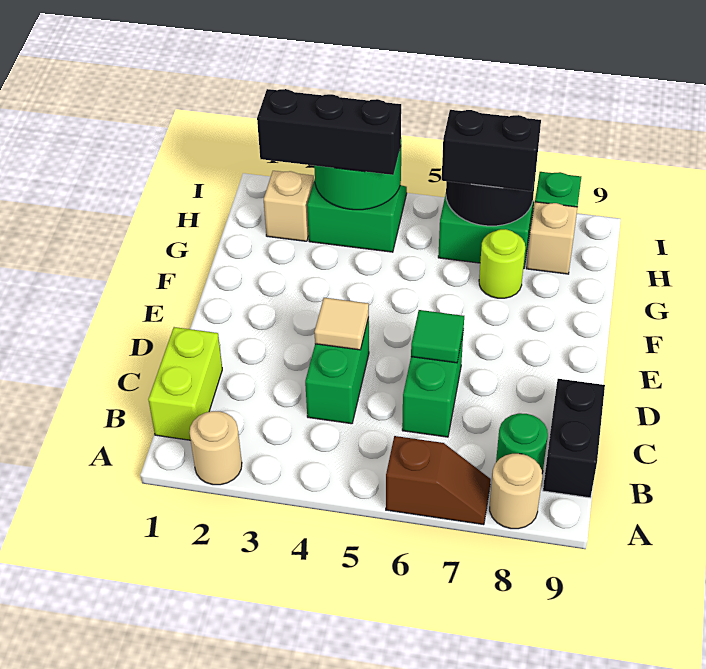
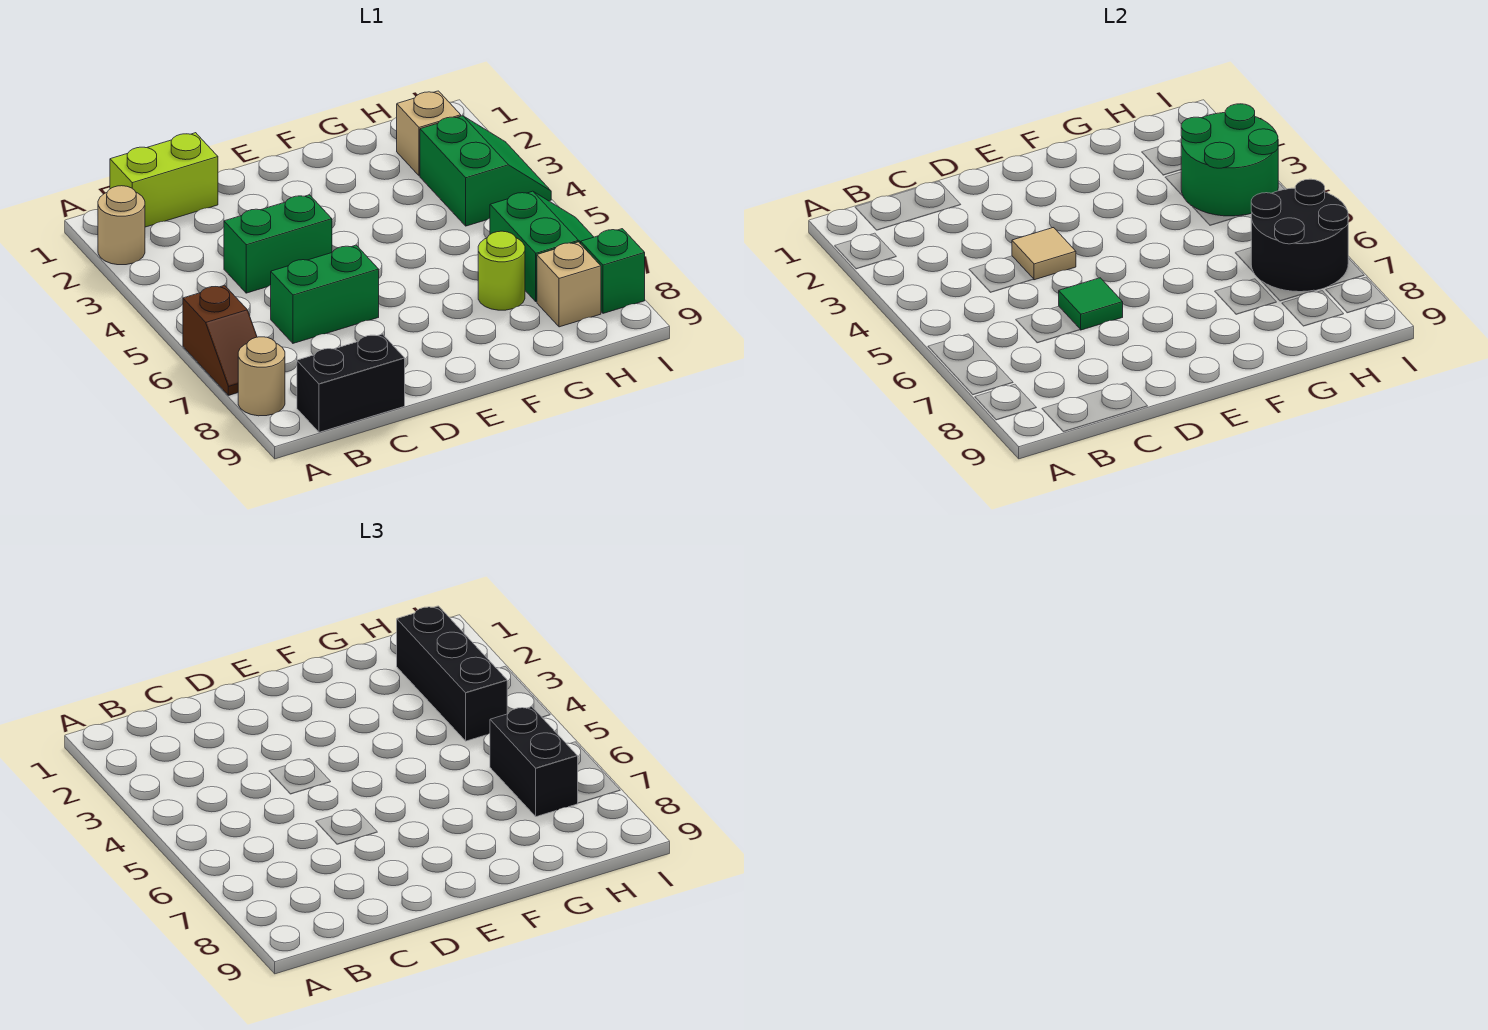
green 1x1 round brick [496,413,548,473] -> none

